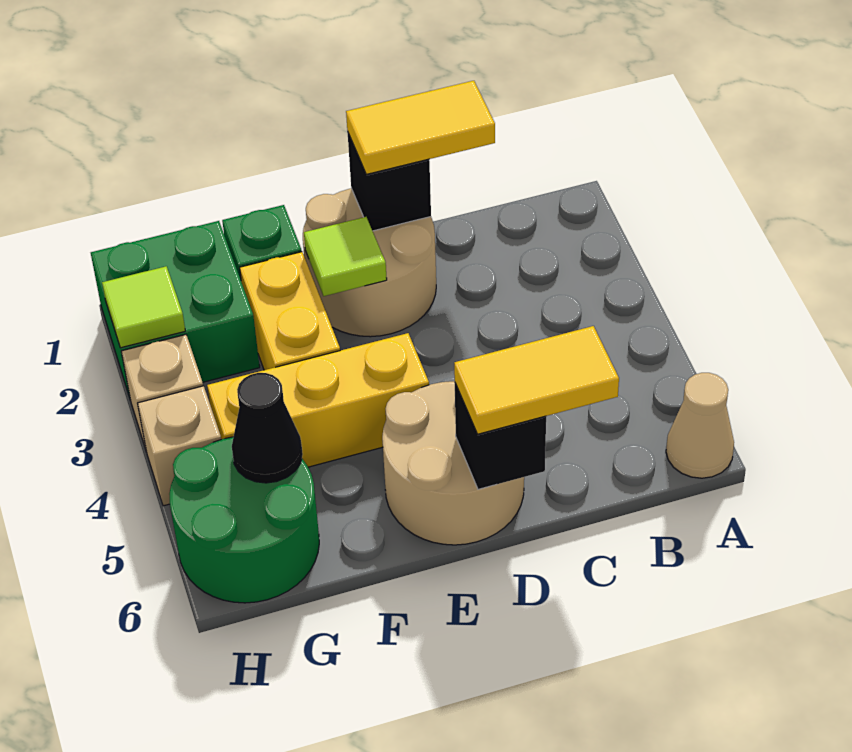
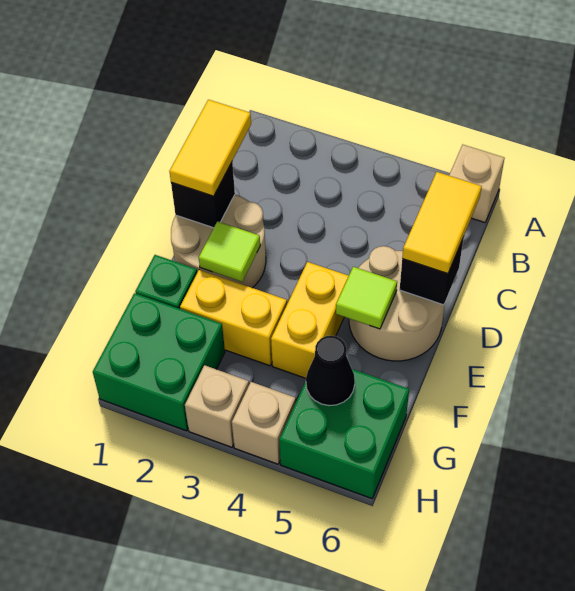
tan 1x1 cone [666,373,734,478] -> tan 1x1 brick [449,145,504,223]
yellow 1x3 brick [207,333,429,467] -> yellow 1x2 brick [271,262,349,378]
green 2x2 round brick [170,437,319,603] -> green 2x2 brick [279,369,409,498]
lime 1x1 tile [102,266,185,348] -> lime 1x1 tile moved to [336,267,397,329]

